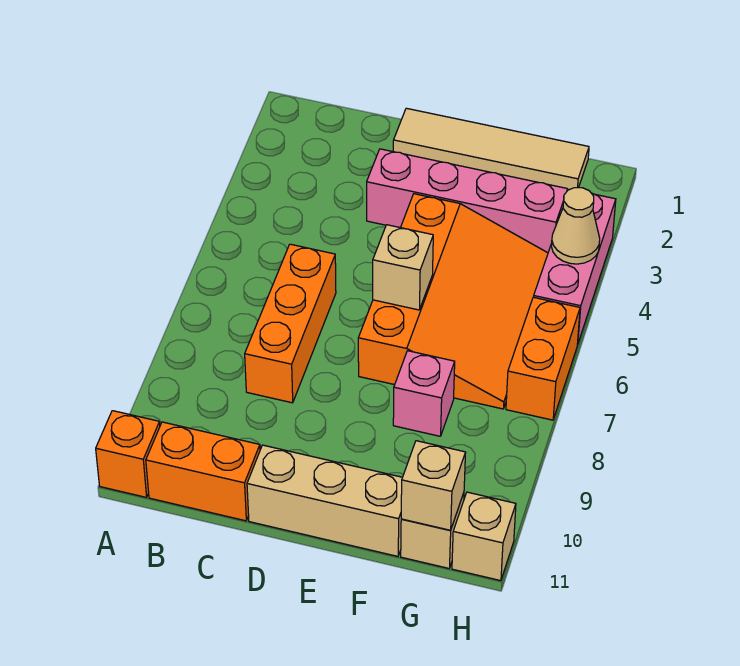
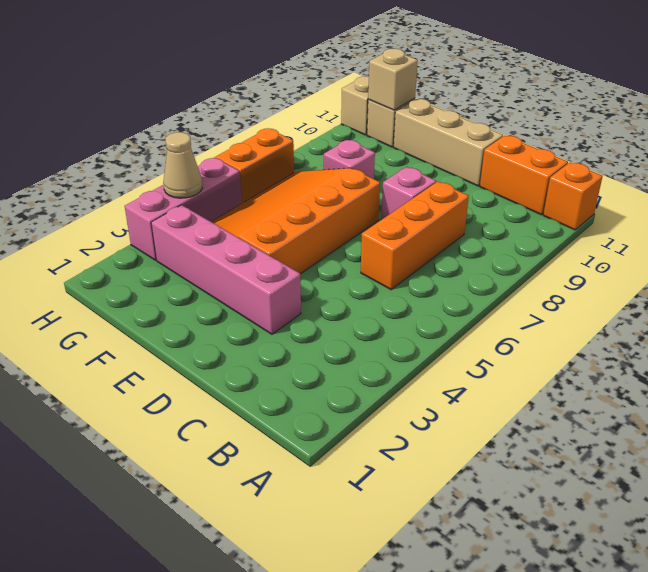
tan 1x4 tile [393,108,589,190] -> none
none -> pink 1x1 brick [381,167,436,220]
tan 1x1 brick [373,225,433,310] -> none

